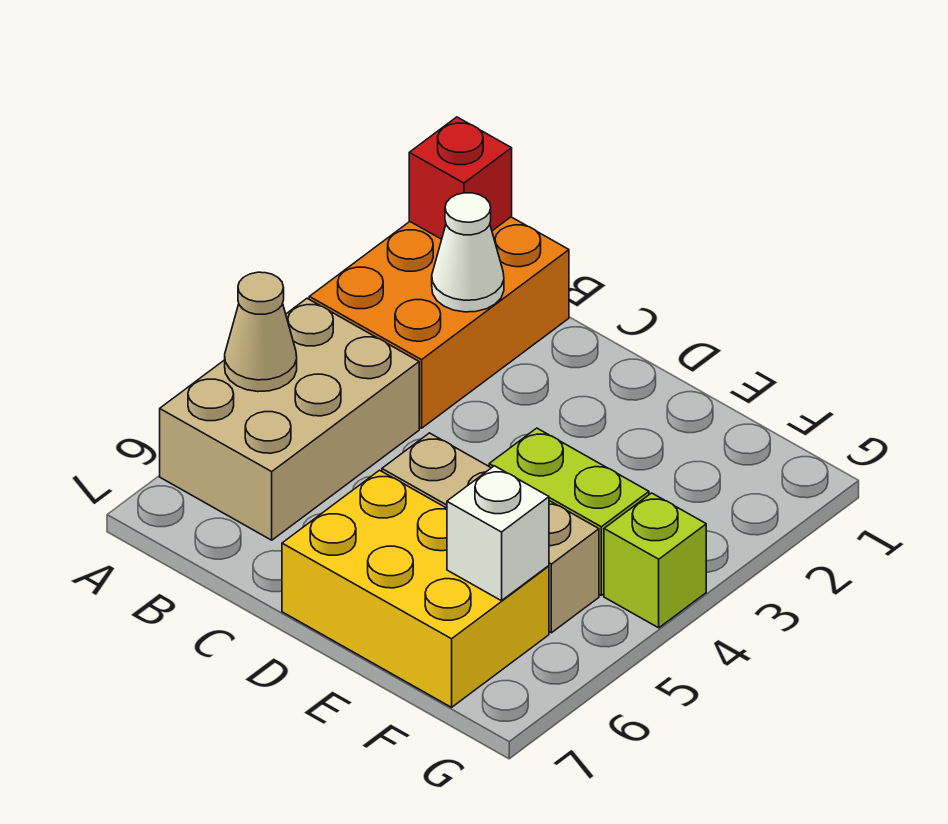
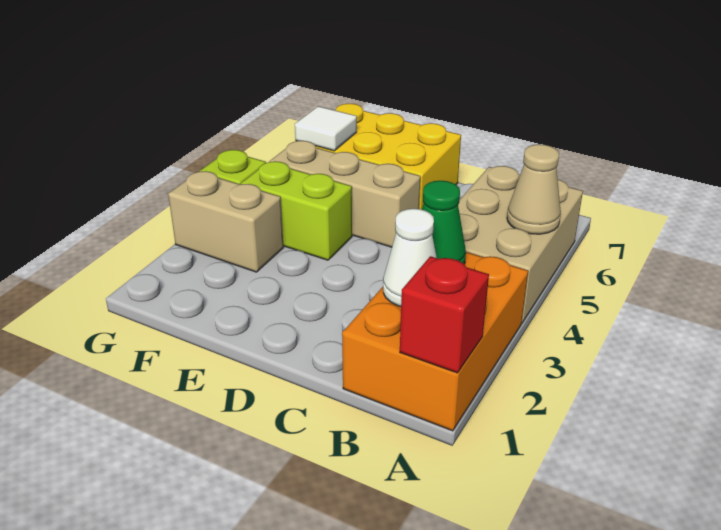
none -> green 1x1 cone [422,181,466,264]
none -> tan 1x2 brick [168,171,284,272]
white 1x1 brick [447,466,549,601] -> white 1x1 tile [295,106,357,151]

